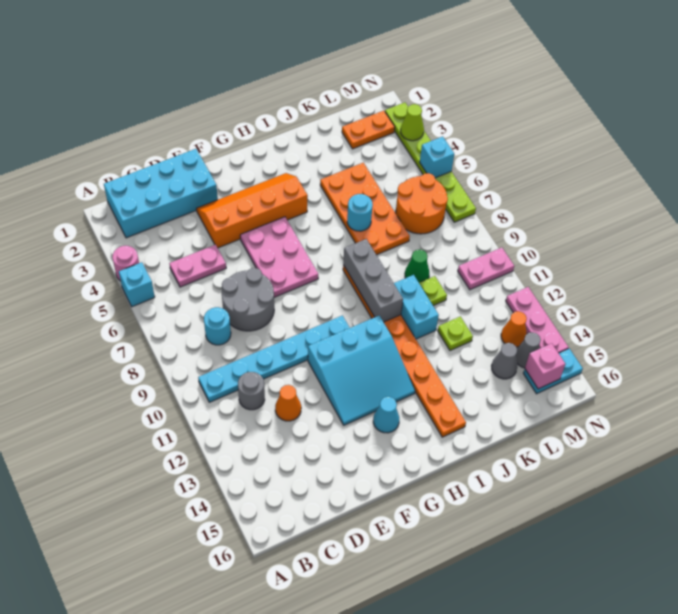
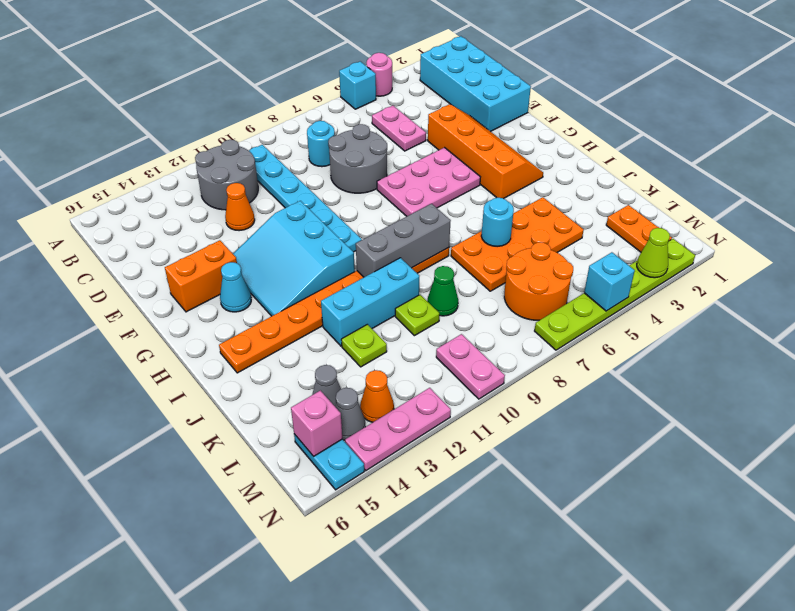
grey 1x1 round brick [238,372,265,410] -> grey 2x2 round brick [195,140,258,210]
none -> orange 1x2 brick [165,240,237,312]
cyan 1x2 brick [394,275,439,339] -> cyan 1x3 brick [321,258,419,346]

